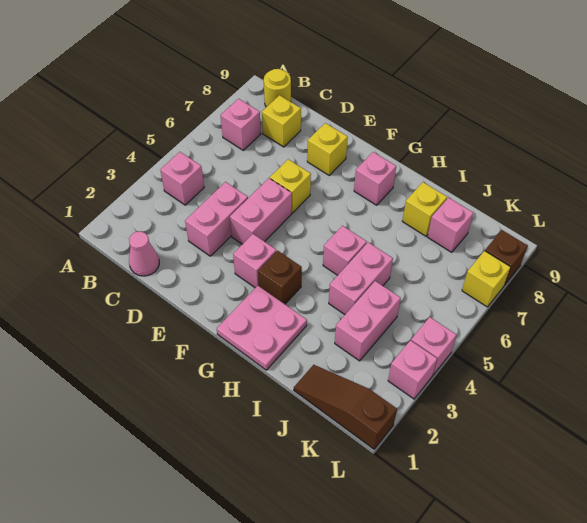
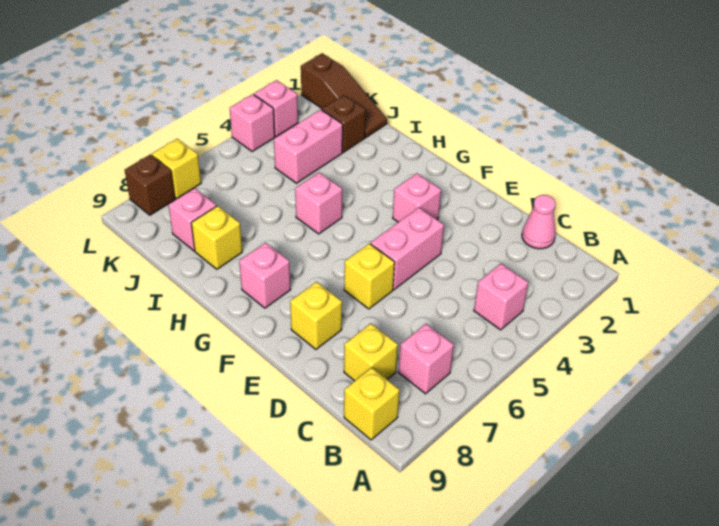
yellow 1x1 round brick [264,69,291,107] -> yellow 1x1 brick [344,367,400,440]
pink 1x2 brick [185,182,248,256] -> none
pink 2x2 plate [217,286,307,370] -> none
brown 1x1 brick [258,251,302,304] -> brown 1x1 brick moved to [322,95,366,152]
pink 1x2 brick [329,242,393,314] -> none

